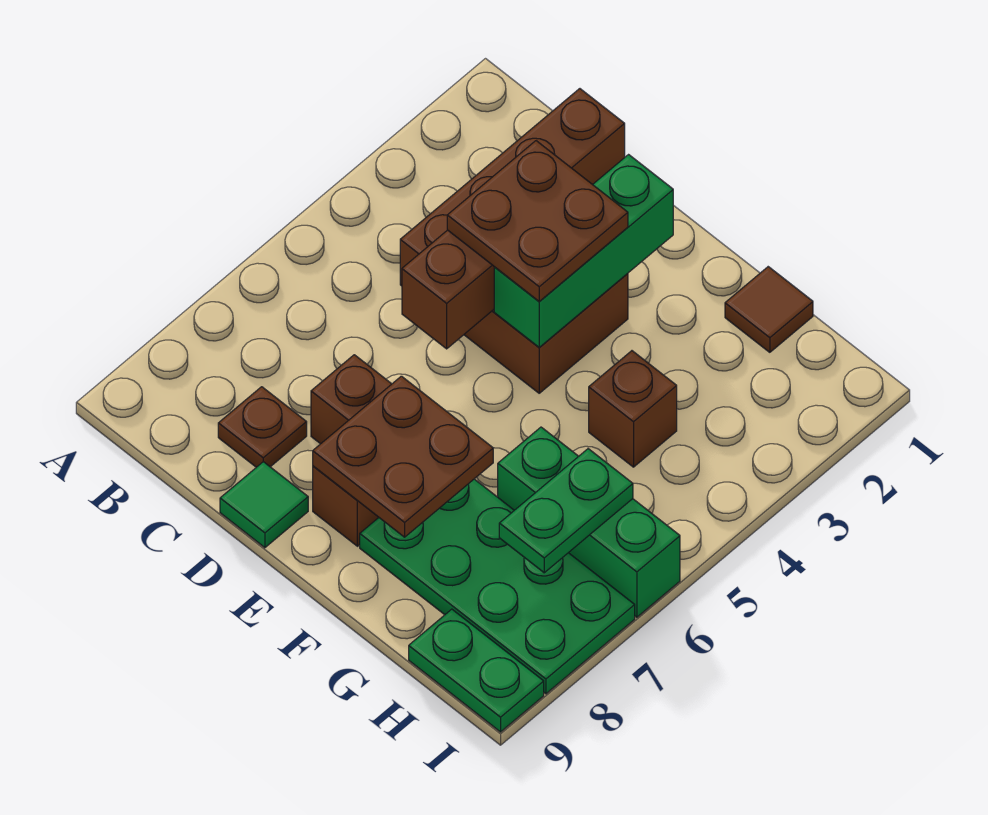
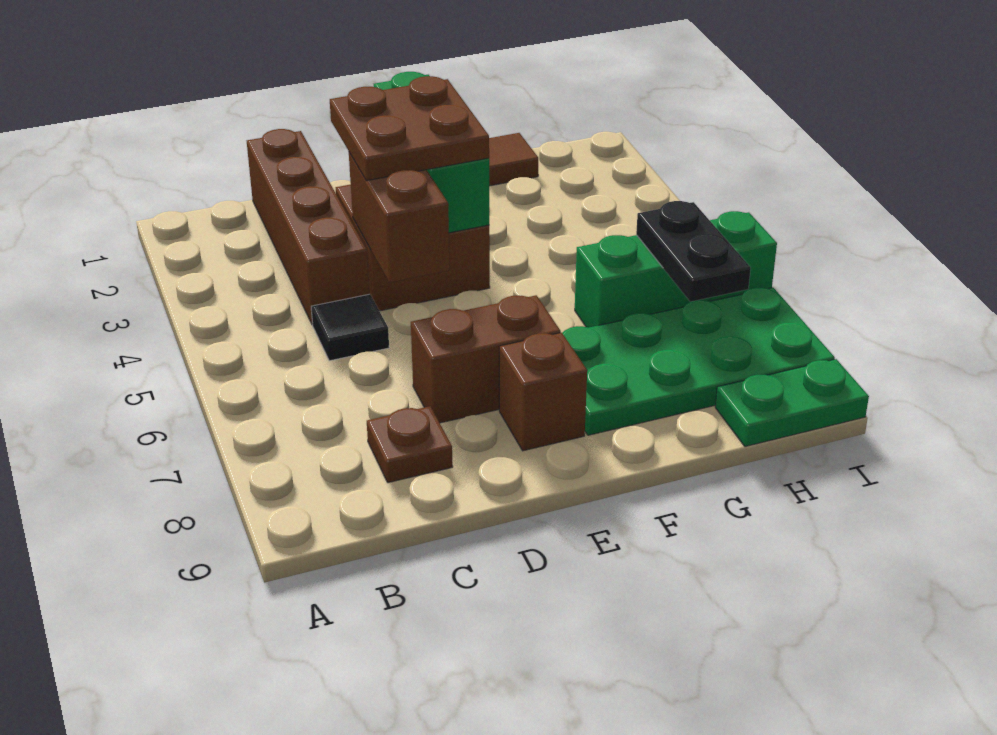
none -> black 1x1 tile [311,294,389,361]
green 1x1 tile [220,462,308,548] -> none
brown 2x2 plate [313,376,493,537] -> none
brown 1x1 brick [589,351,677,467] -> none
green 1x2 plate [499,449,633,573] -> black 1x2 plate [636,201,751,302]

